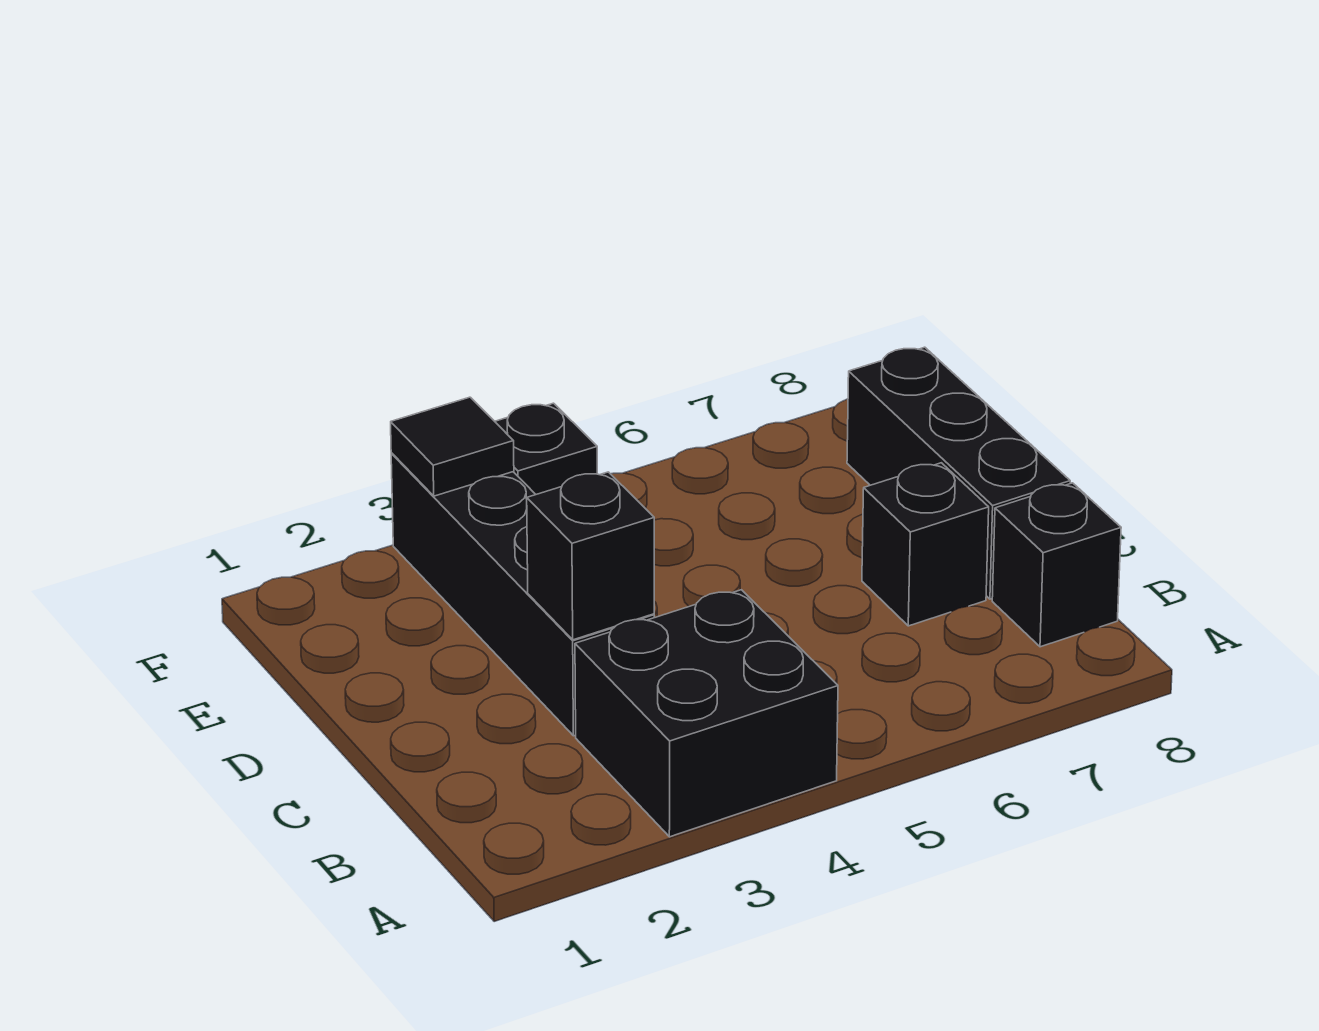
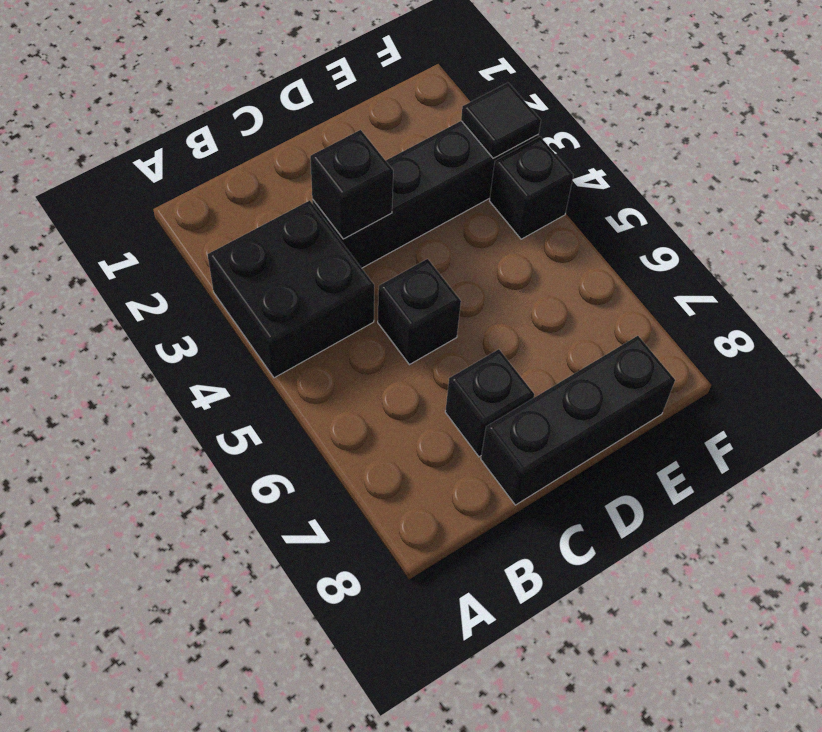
black 1x1 brick [992,483,1121,647] -> black 1x1 brick moved to [378,259,461,365]

